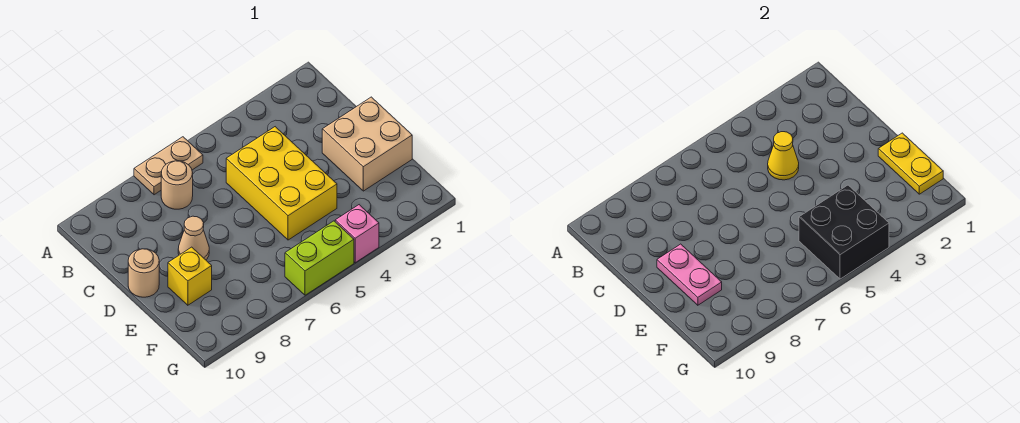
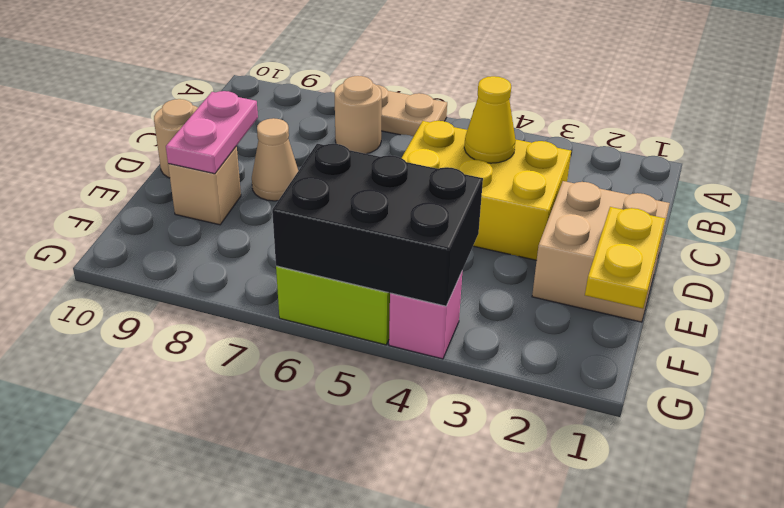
yellow 2x3 brick [226,127,337,240] -> yellow 2x3 brick turned to [402,121,571,260]
yellow 1x1 brick [168,247,212,305] -> tan 1x1 brick [168,146,241,225]
black 2x2 brick [799,185,889,279] -> black 2x3 brick [272,144,483,306]

